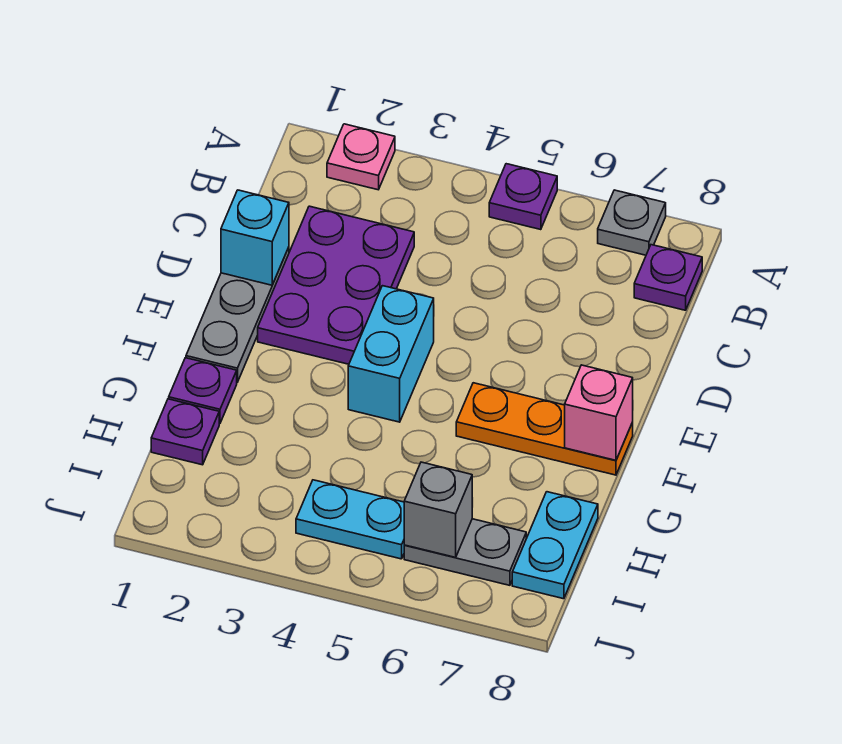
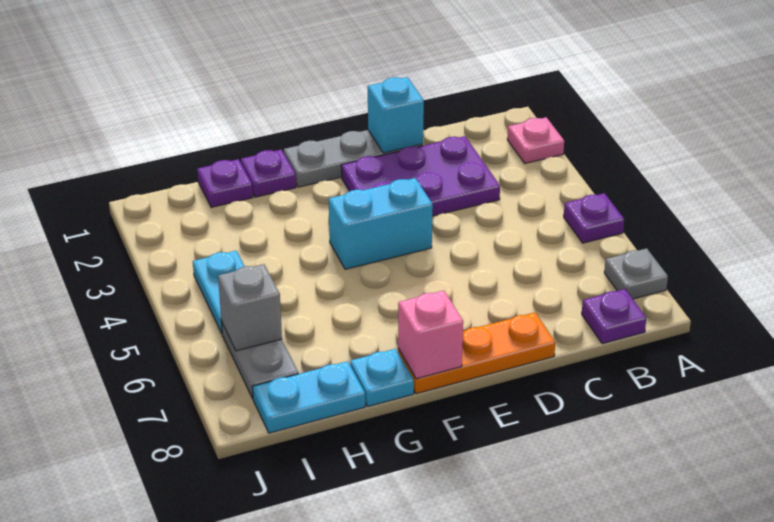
orange 1x3 plate [456,383,633,475] -> orange 1x3 plate turned to [398,312,555,394]
none -> cyan 1x1 plate [350,349,414,407]

